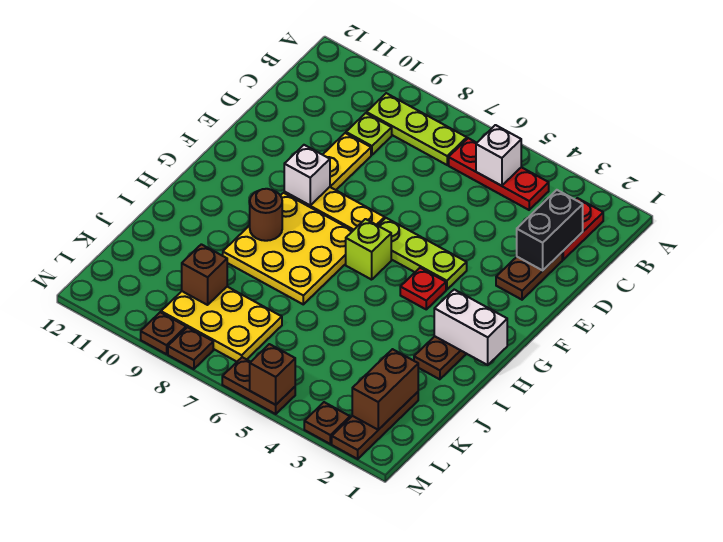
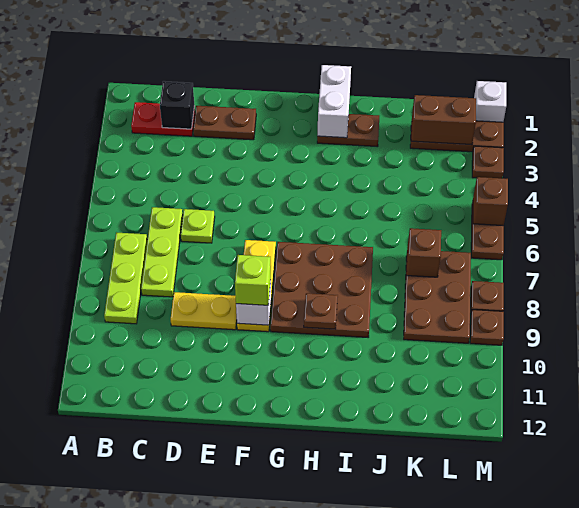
red 1x3 plate [449,138,549,210] -> none
white 1x1 brick [476,125,521,186] -> white 1x1 brick moved to [474,81,506,122]
black 1x2 brick [517,190,583,270] -> black 1x1 brick [160,81,195,129]
lime 1x1 plate [346,113,392,155] -> lime 1x1 plate moved to [181,209,215,243]
lime 1x3 plate [378,218,467,290] -> lime 1x3 plate moved to [141,207,183,297]
red 1x1 plate [400,268,446,309] -> none
lime 1x1 brick [346,219,391,280] -> lime 1x1 brick moved to [235,255,271,305]
yellow 3x3 plate [223,193,352,304] -> brown 3x3 plate [270,242,373,337]
brown 1x1 round brick [250,189,282,241] -> brown 1x1 plate [304,293,338,329]
yellow 2x3 plate [161,287,282,362] -> brown 2x3 plate [404,251,471,343]
brown 1x1 brick [182,244,227,305] -> brown 1x1 brick moved to [406,228,441,277]

